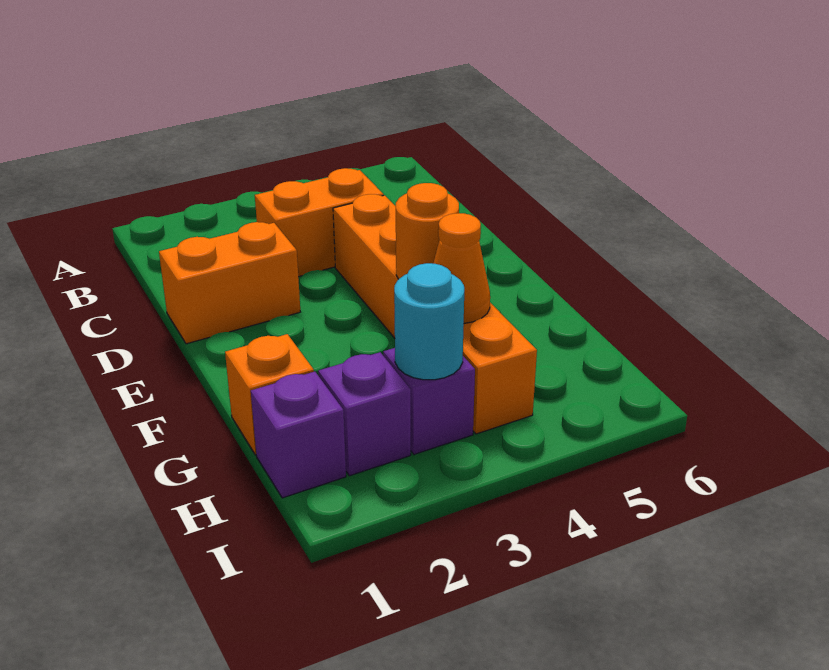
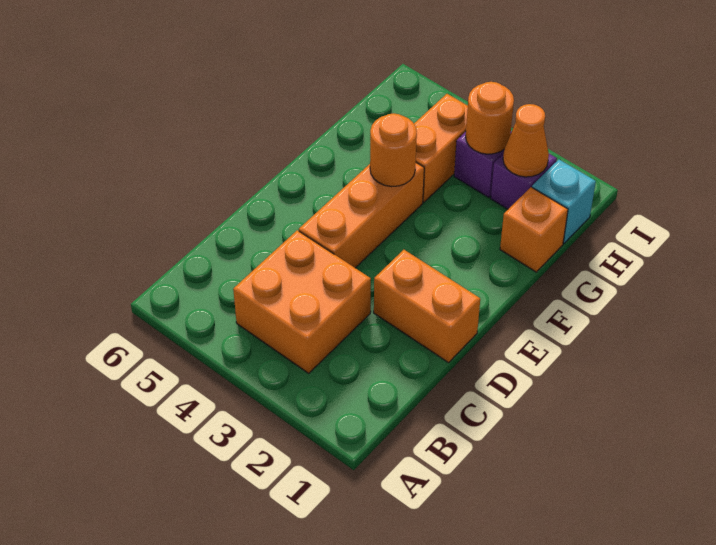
orange 1x2 brick [255,168,384,277] -> orange 2x2 brick [233,230,371,373]
orange 1x1 cone [433,213,490,323] -> orange 1x1 cone moved to [503,104,549,177]
purple 1x1 brick [251,372,346,498] -> cyan 1x1 brick [532,160,596,243]
cyan 1x1 round brick [394,263,464,380] -> orange 1x1 round brick [466,82,514,154]

